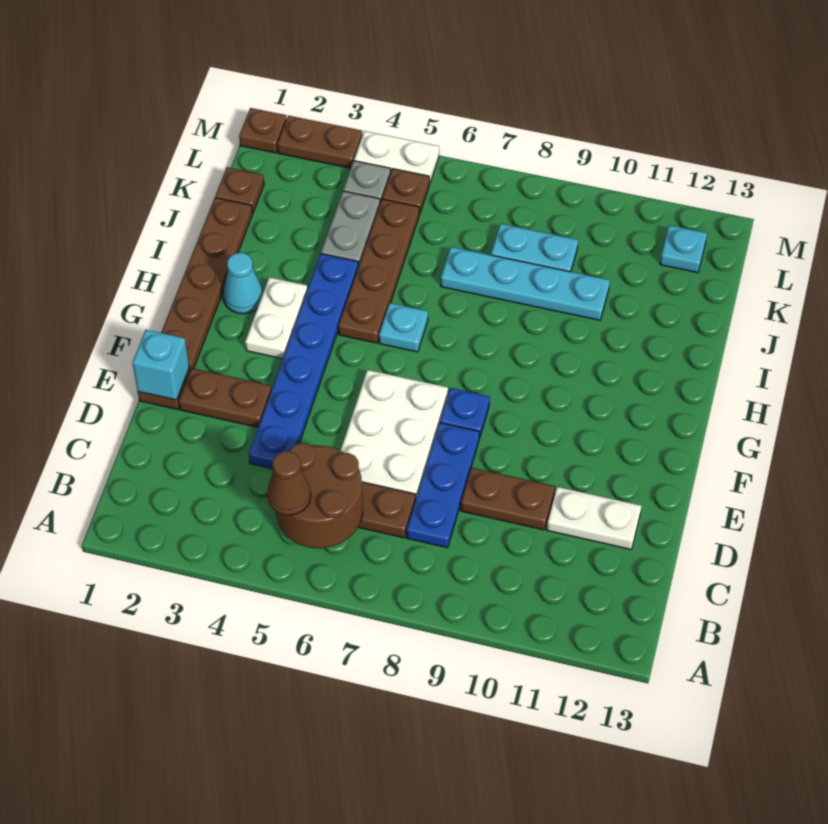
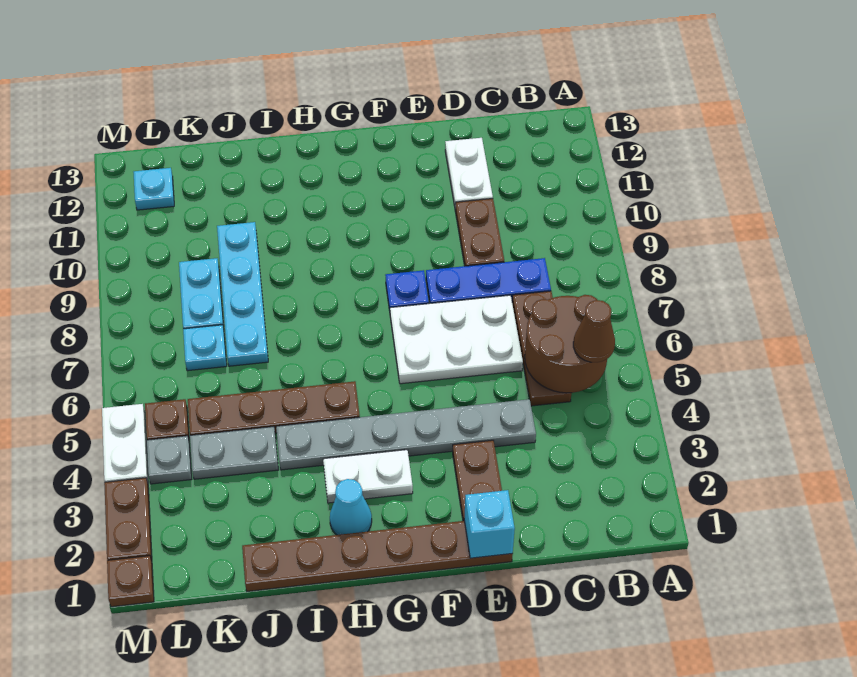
blue 1x6 plate [249,254,358,469] -> grey 1x6 plate [276,399,536,470]
cyan 1x1 plate [379,303,428,352] -> cyan 1x1 plate moved to [183,325,227,371]
brown 1x1 plate [215,167,264,213] -> none

